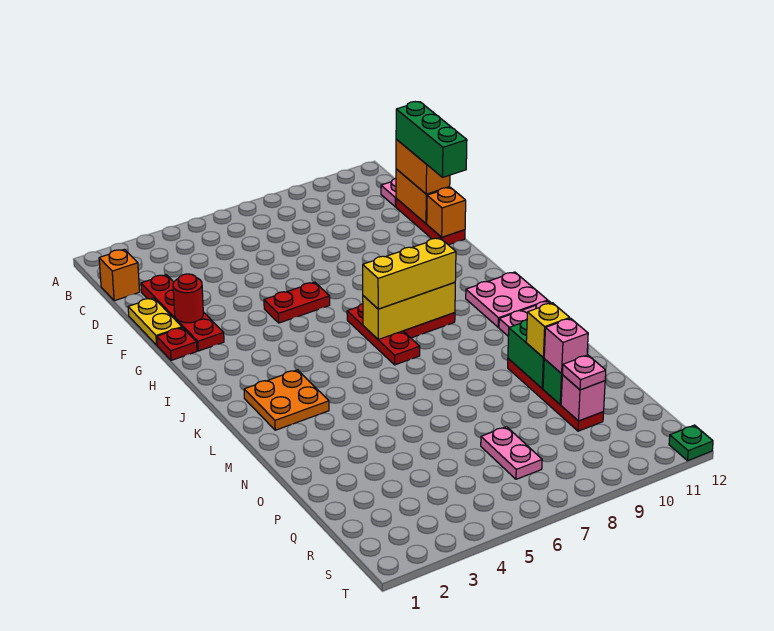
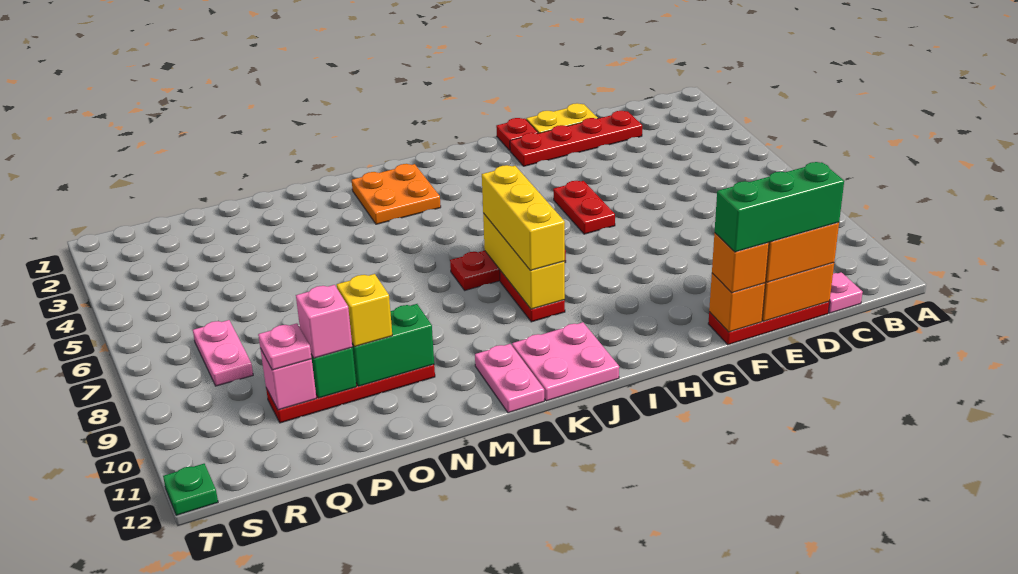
orange 1x1 brick [99,249,140,301] -> orange 1x1 brick moved to [712,233,769,293]
red 1x1 round brick [173,274,203,323] -> none
pink 1x2 plate [481,427,542,479] -> pink 1x2 plate turned to [193,320,253,386]

